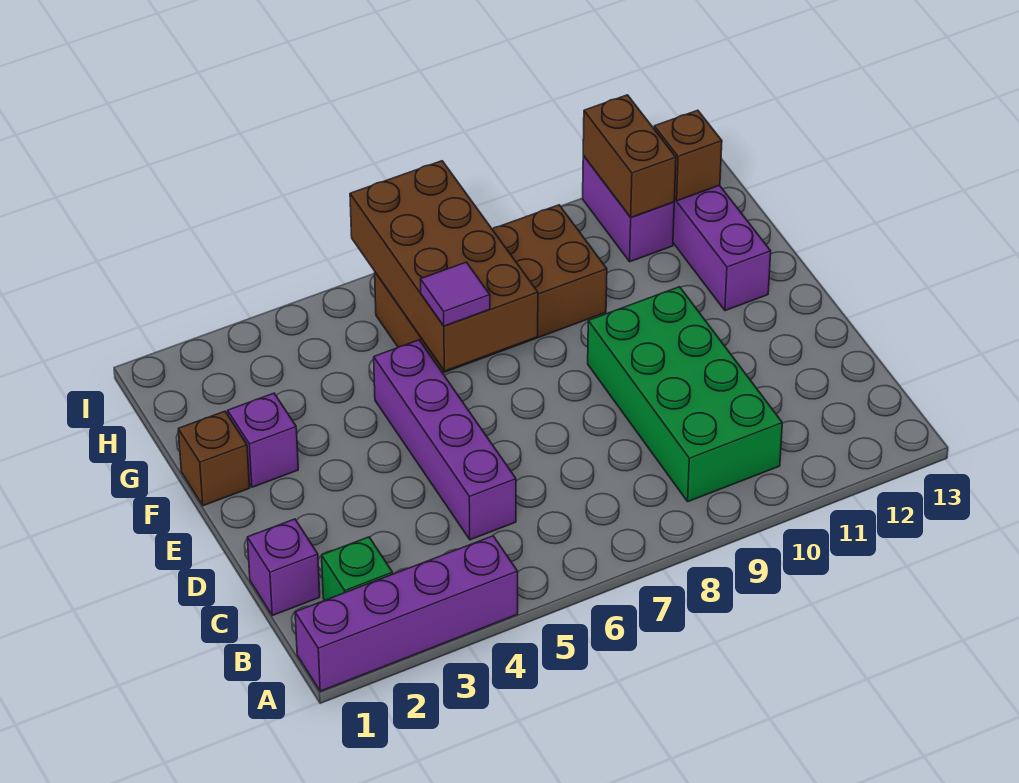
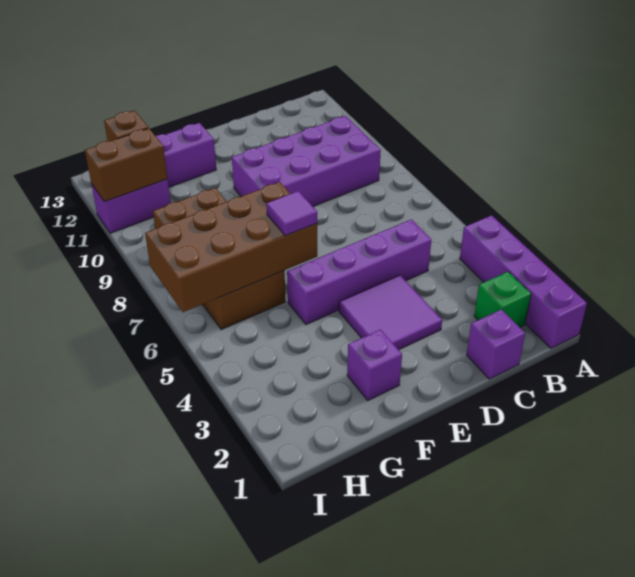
green 2x4 brick [588,287,782,502] -> purple 2x4 brick [232,116,381,206]
none -> purple 2x2 tile [339,275,442,350]
brown 1x1 brick [178,411,250,506] -> none

